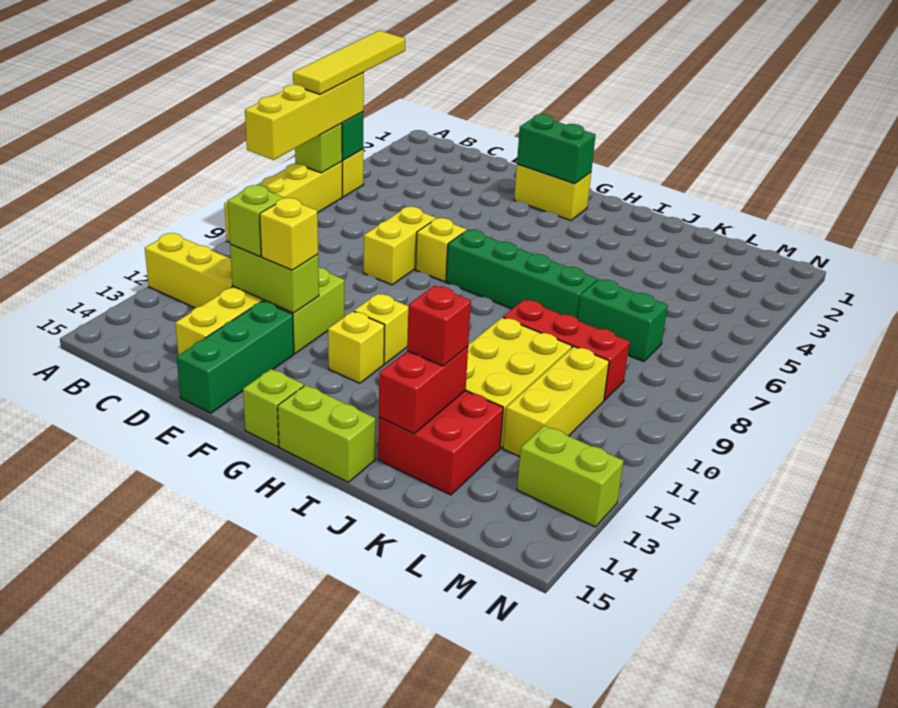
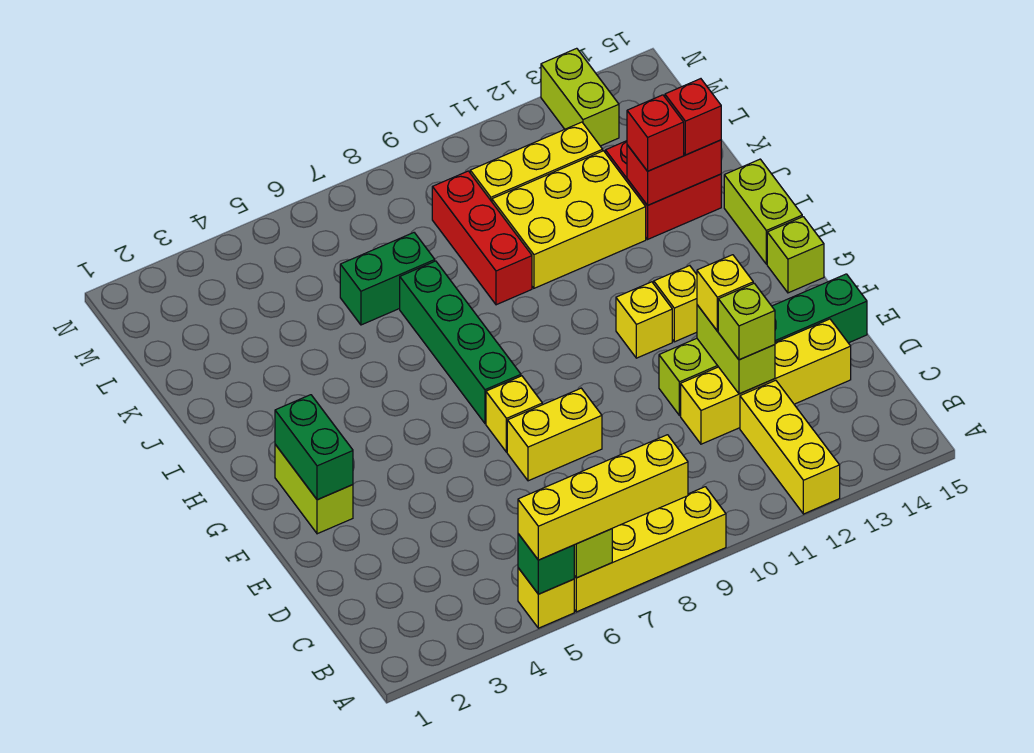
yellow 1x4 tile [293,30,405,94] -> none
yellow 1x2 brick [514,164,591,220] -> lime 1x2 brick [275,444,353,534]
none -> red 1x1 brick [665,79,721,155]
green 1x2 brick [578,279,668,361] -> green 1x2 brick turned to [340,233,435,325]

